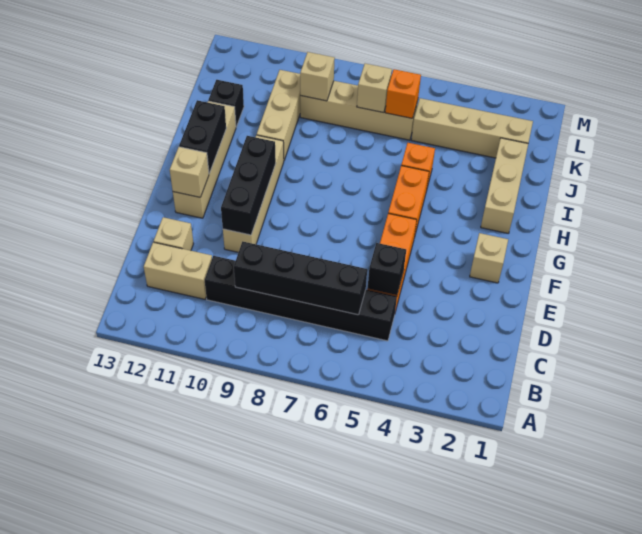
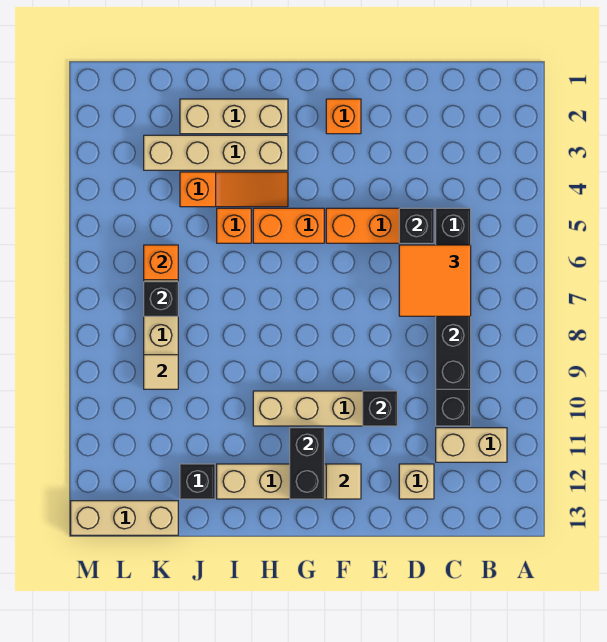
none -> orange 2x2 tile [399,245,471,316]
tan 1x2 brick [144,242,212,299] -> tan 1x2 brick turned to [436,428,507,462]
black 1x3 brick [221,136,276,235] -> black 1x1 brick [363,391,397,426]
tan 1x1 brick [470,233,508,283] -> orange 1x1 brick [326,99,361,134]
tan 1x1 brick [170,147,209,197] -> tan 1x1 tile [326,464,361,499]
black 1x2 brick [179,100,226,173] -> black 1x2 brick turned to [290,428,324,499]
none -> orange 1x3 slope [180,172,288,207]
tan 1x3 brick [257,70,300,160] -> tan 1x3 brick moved to [71,501,178,535]
tan 1x4 brick [411,98,533,158] -> tan 1x4 brick turned to [144,135,288,170]
tan 1x1 brick [357,64,392,113] -> black 1x1 brick [144,282,178,316]
tan 1x1 brick [300,52,335,101] -> tan 1x1 tile [144,355,178,389]

